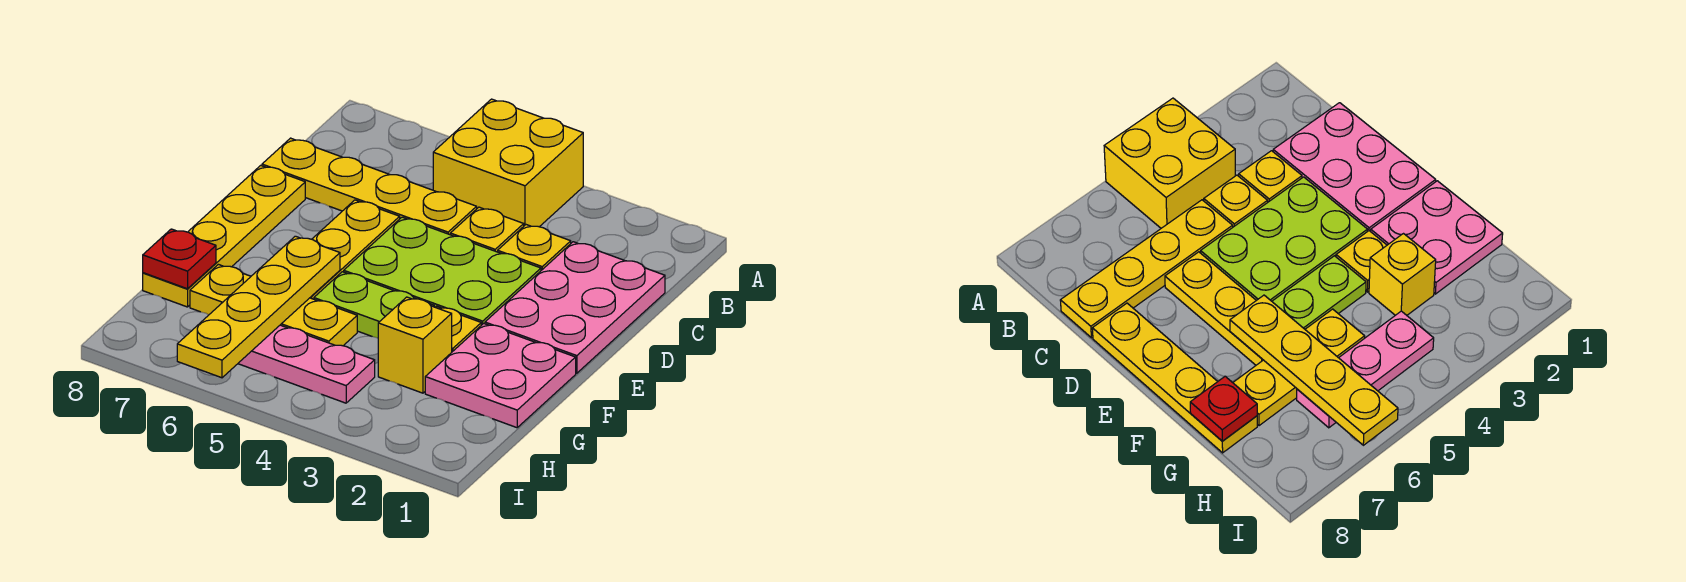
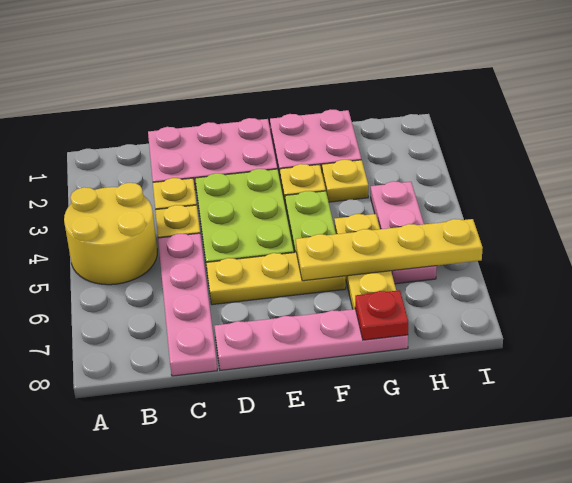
yellow 2x2 brick [433,99,583,227] -> yellow 2x2 round brick [64,183,157,285]
yellow 1x4 plate [262,138,477,235] -> pink 1x4 plate [158,233,217,376]
yellow 1x4 plate [143,165,305,307] -> pink 1x4 plate [214,309,408,370]
yellow 1x1 brick [378,297,452,393] -> yellow 1x1 plate [322,160,368,202]

